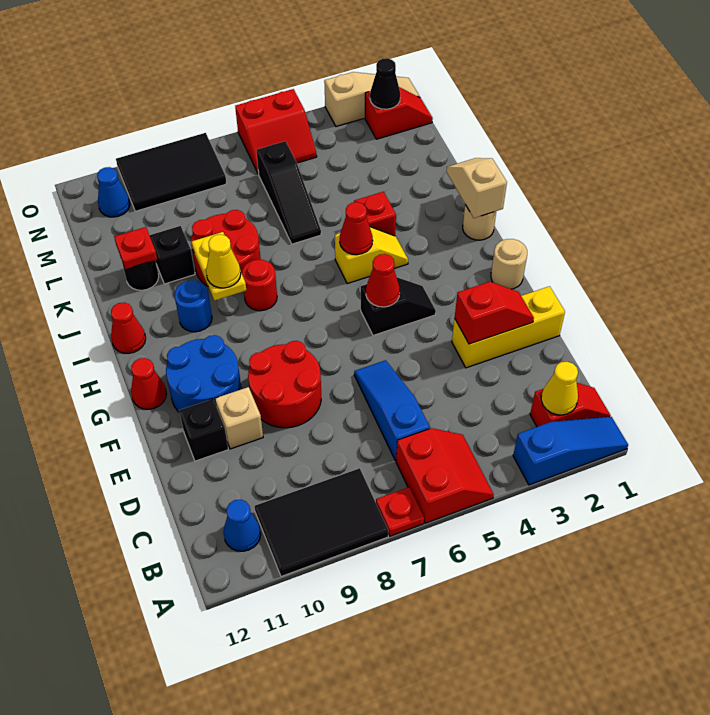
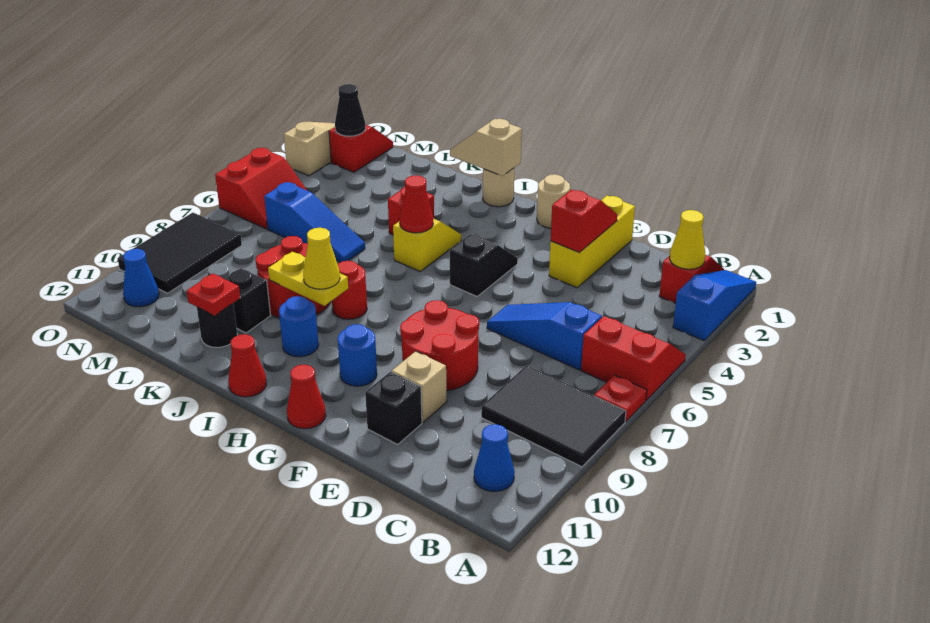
black 2x3 tile [255,468,388,576] -> black 2x3 tile turned to [481,365,626,467]
blue 2x2 round brick [166,335,241,413] -> blue 1x1 round brick [338,324,377,386]
red 1x1 cone [366,254,400,307] -> none
black 1x3 slope [257,141,321,244] -> blue 1x3 slope [264,182,365,262]

